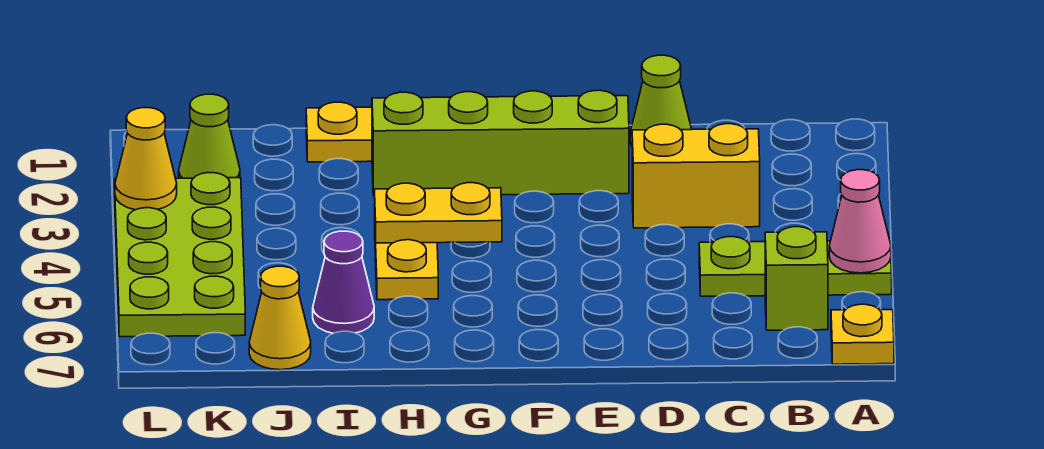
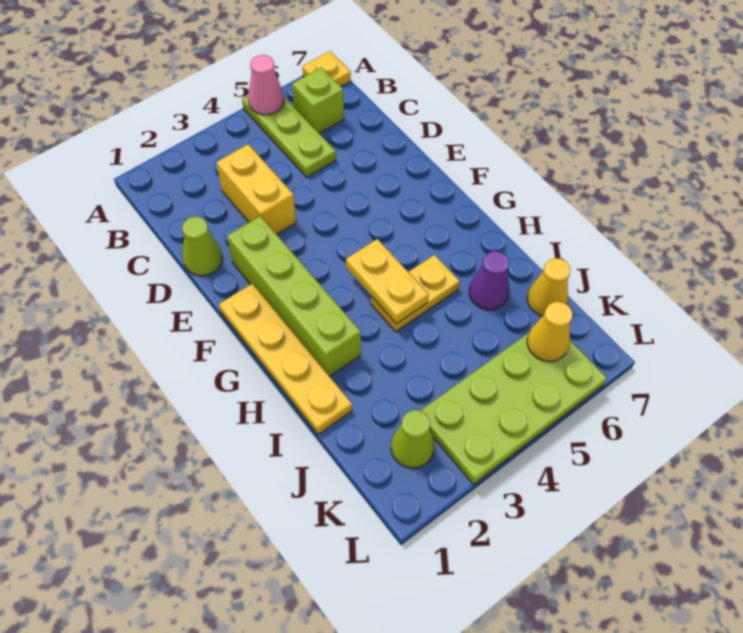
yellow 1x1 cone [115,108,177,210] -> yellow 1x1 cone moved to [527,302,572,362]

